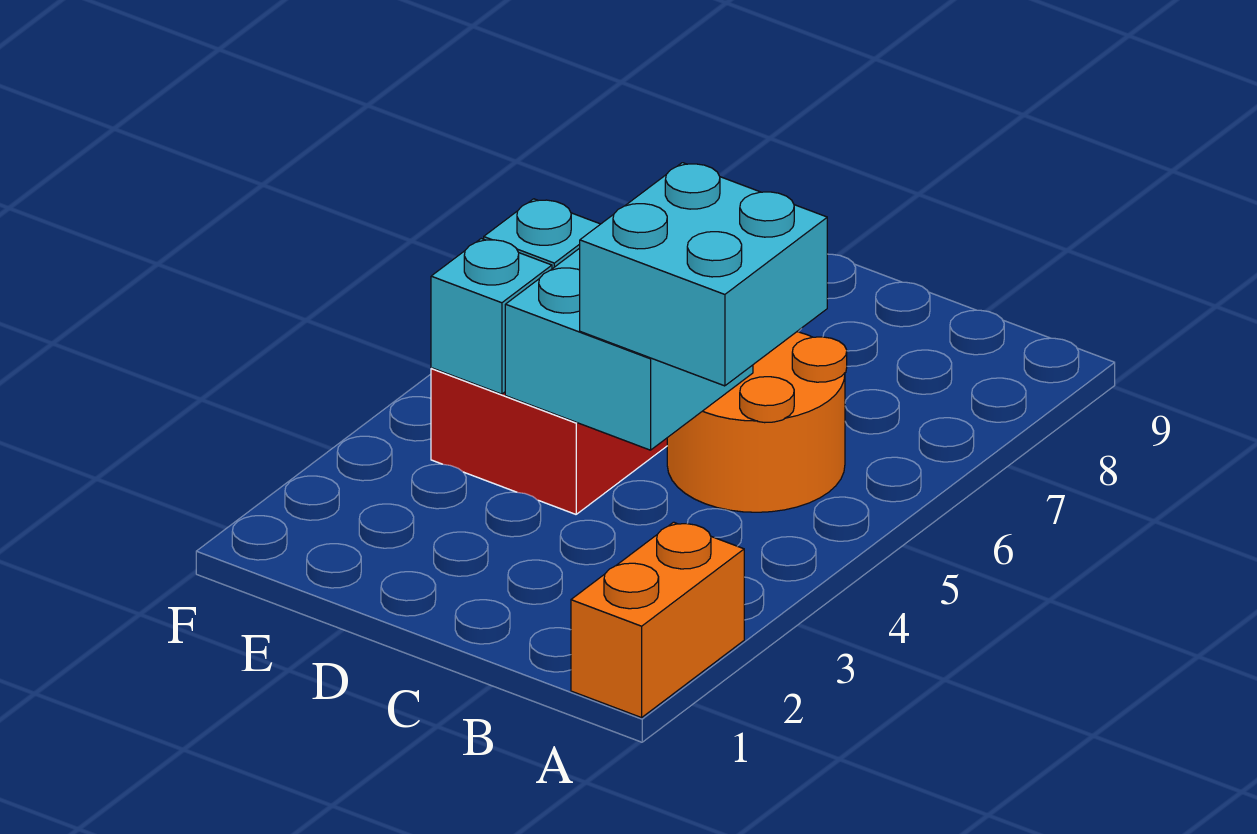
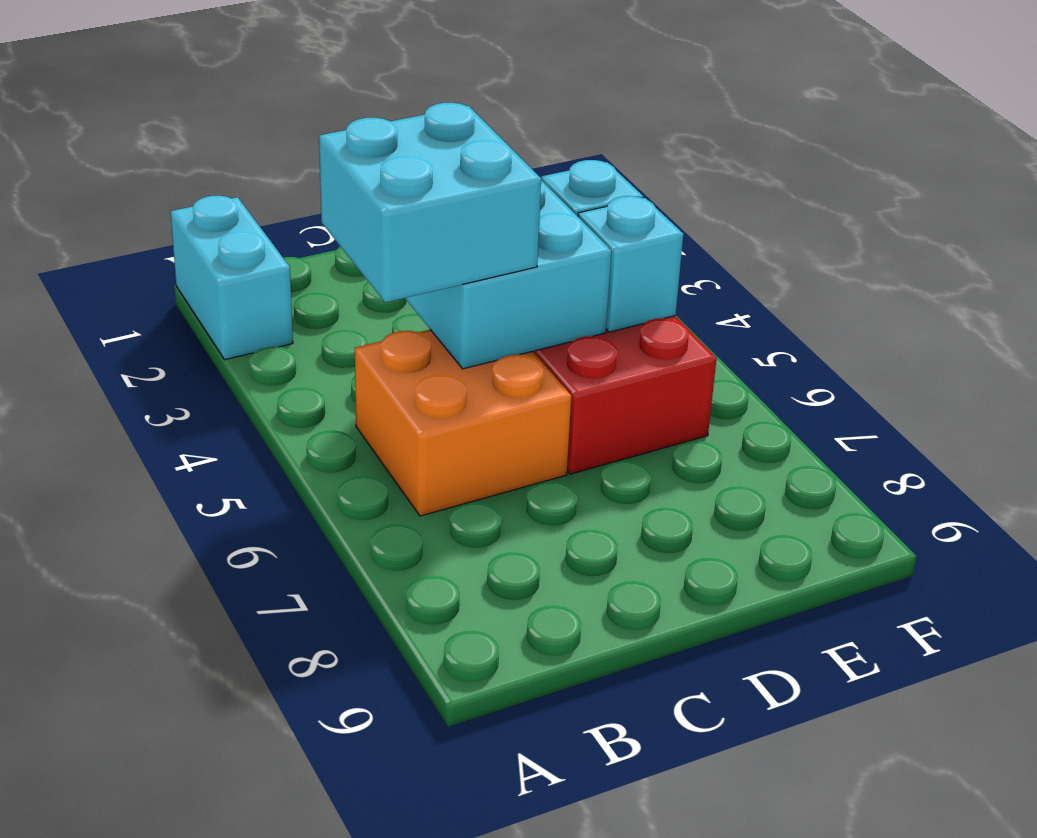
orange 1x2 brick [571,522,744,718] -> cyan 1x2 brick [170,196,293,360]
orange 2x2 round brick [667,332,847,512] -> orange 2x2 brick [355,330,571,516]

